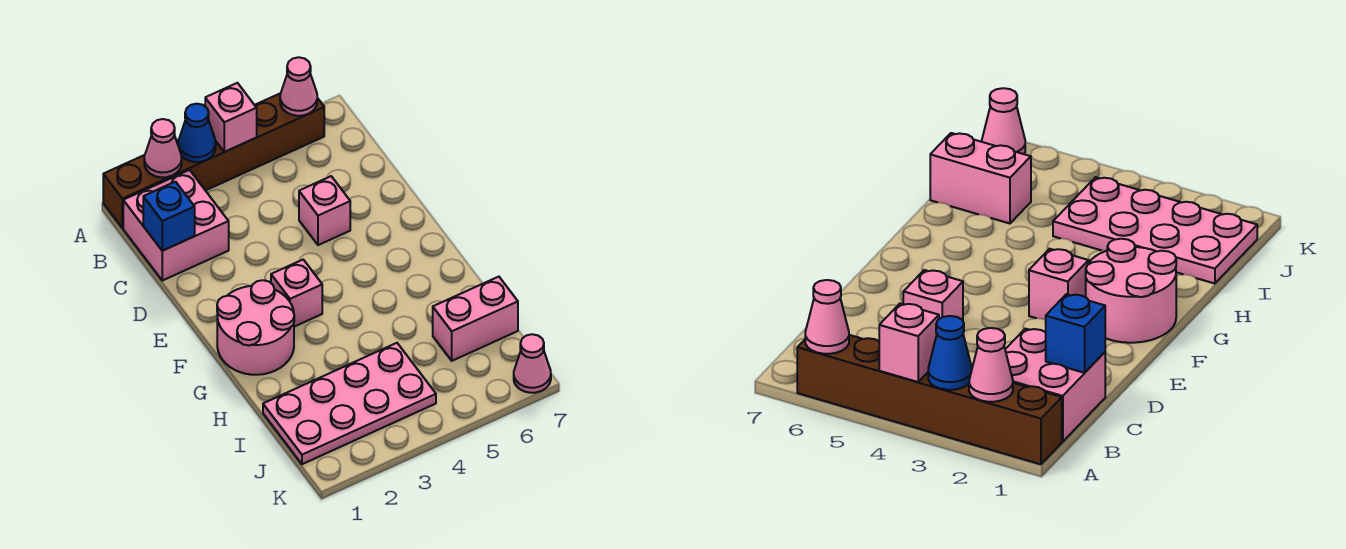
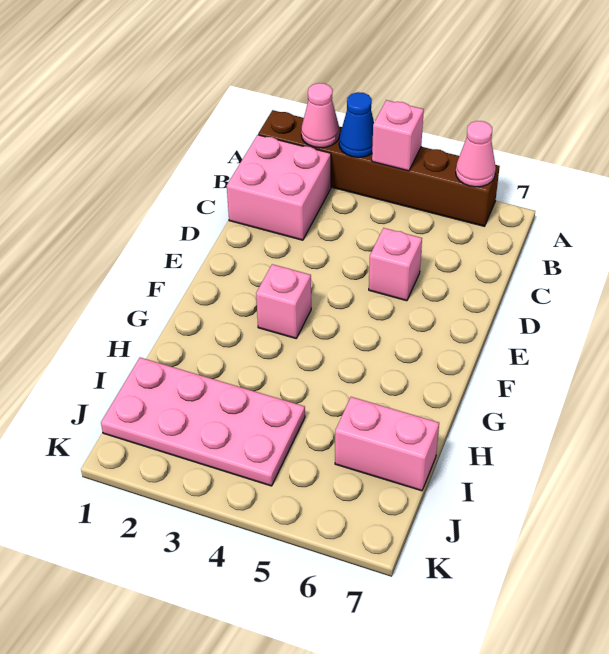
blue 1x1 brick [143,182,195,251] -> none
pink 2x2 round brick [217,280,294,375] -> none
pink 1x1 cone [514,334,551,393] -> none

